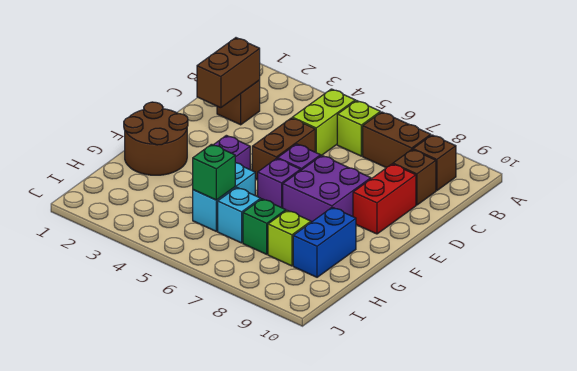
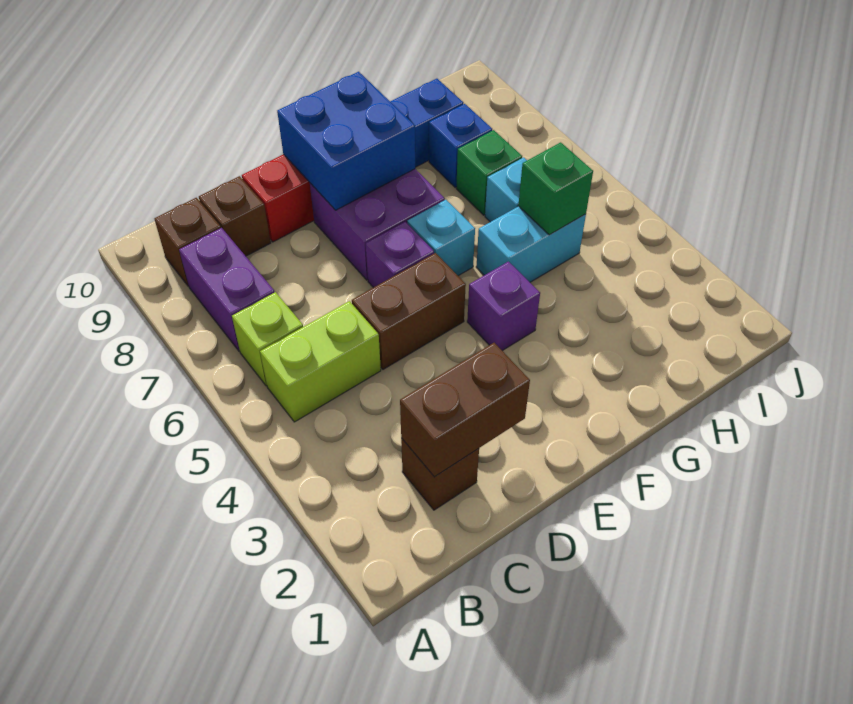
brown 1x2 brick [363,112,431,168] -> purple 1x2 brick [179,228,275,351]
none -> blue 2x2 brick [277,72,415,210]
brown 2x2 round brick [124,102,188,175] -> none
purple 1x1 brick [258,158,301,208] -> cyan 1x1 brick [407,200,475,276]
lime 1x1 brick [268,210,311,266] -> blue 1x1 brick [429,104,492,187]

